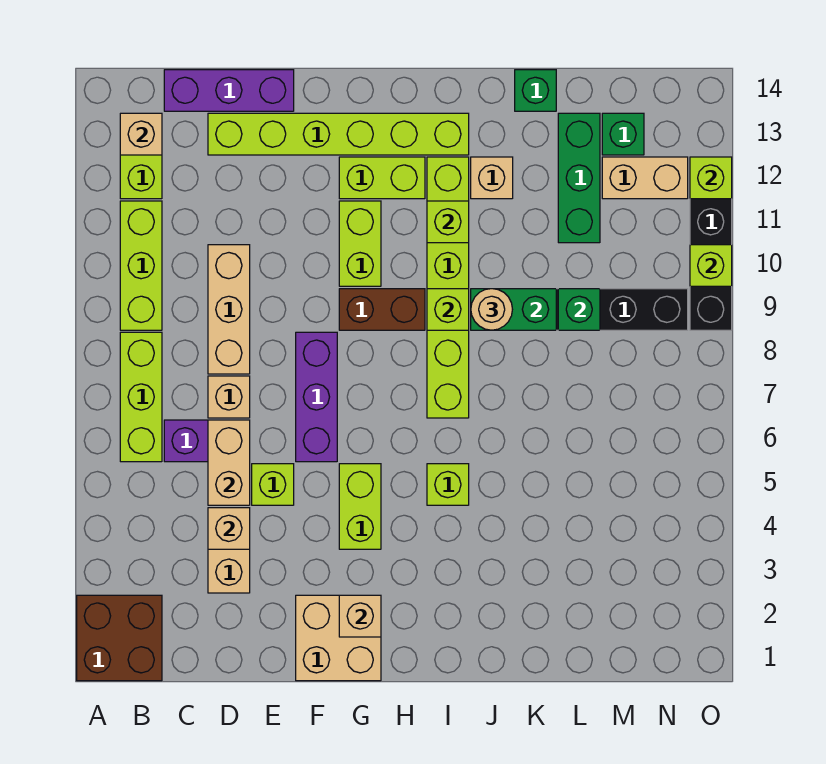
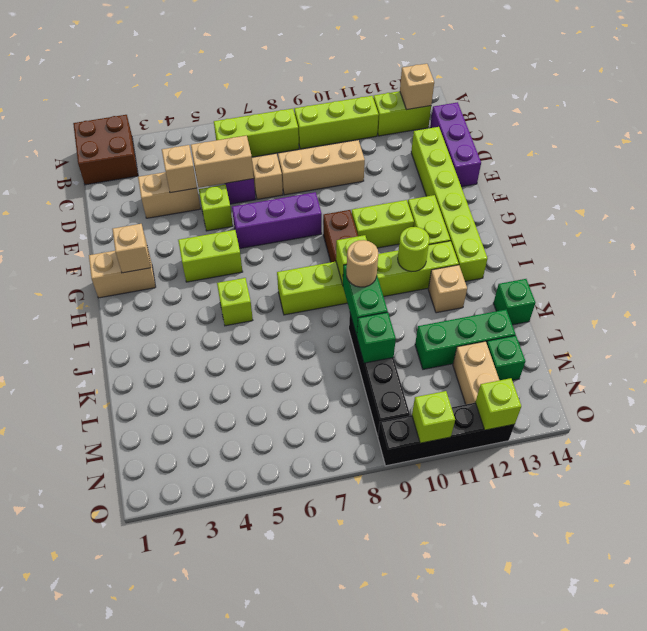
tan 2x2 brick [296,595,381,681] -> tan 1x2 brick [89,251,156,298]
lime 1x1 brick [427,201,469,243] -> lime 1x1 round brick [398,227,429,272]

